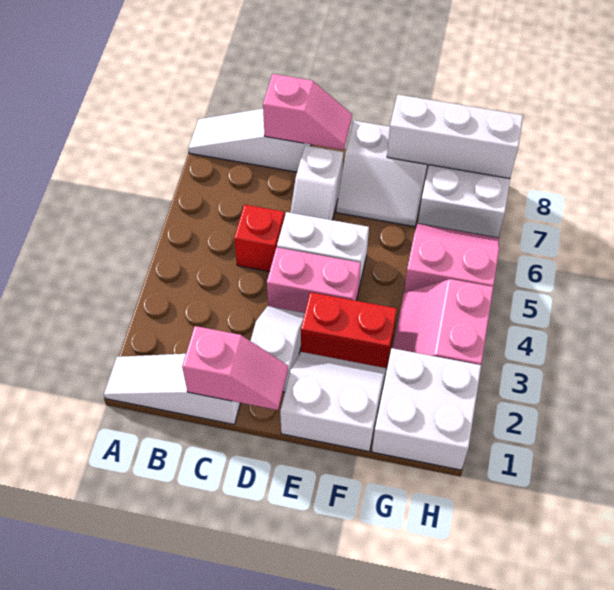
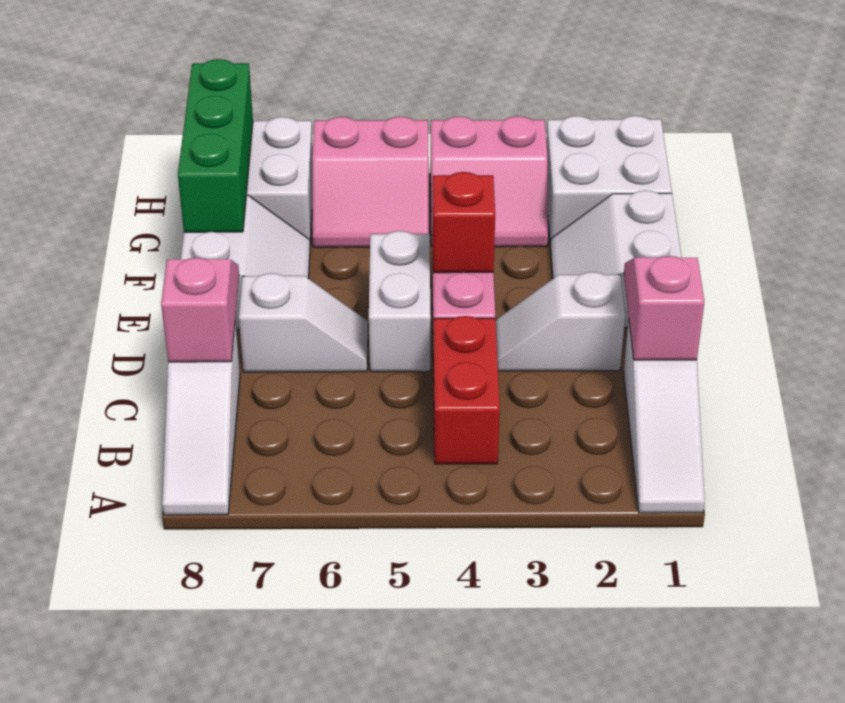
red 1x1 brick [234,205,284,272] -> red 1x1 brick moved to [432,172,495,273]
red 1x2 brick [301,292,397,368] -> red 1x2 brick moved to [433,316,500,464]
white 1x3 brick [387,94,523,178] -> green 1x3 brick [178,59,253,232]
pink 2x2 slope [404,224,499,293] -> pink 2x2 slope turned to [312,117,429,248]

